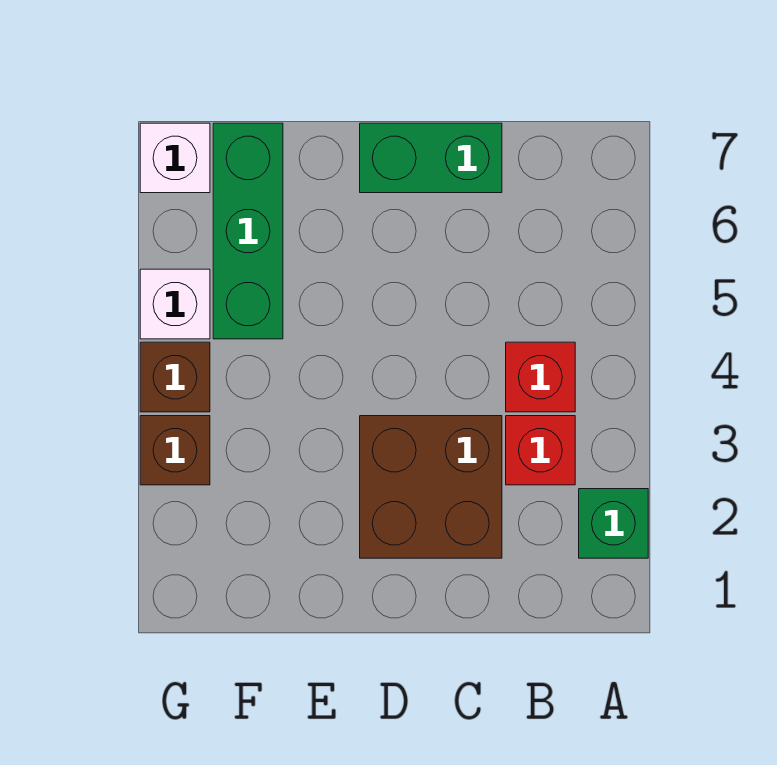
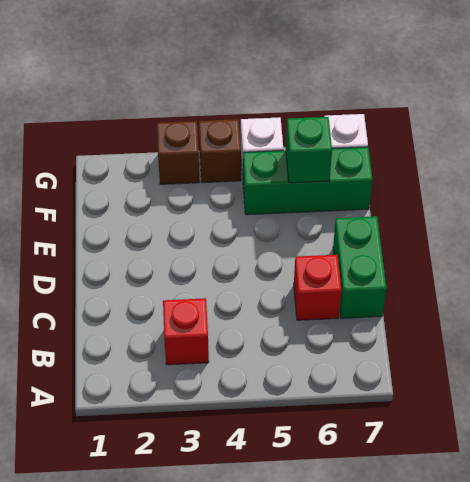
green 1x1 brick [579,489,648,558] -> green 1x1 brick moved to [286,117,332,183]
red 1x1 brick [506,342,575,412] -> red 1x1 brick moved to [294,255,341,320]
brown 2x2 brick [360,416,502,558] -> none

